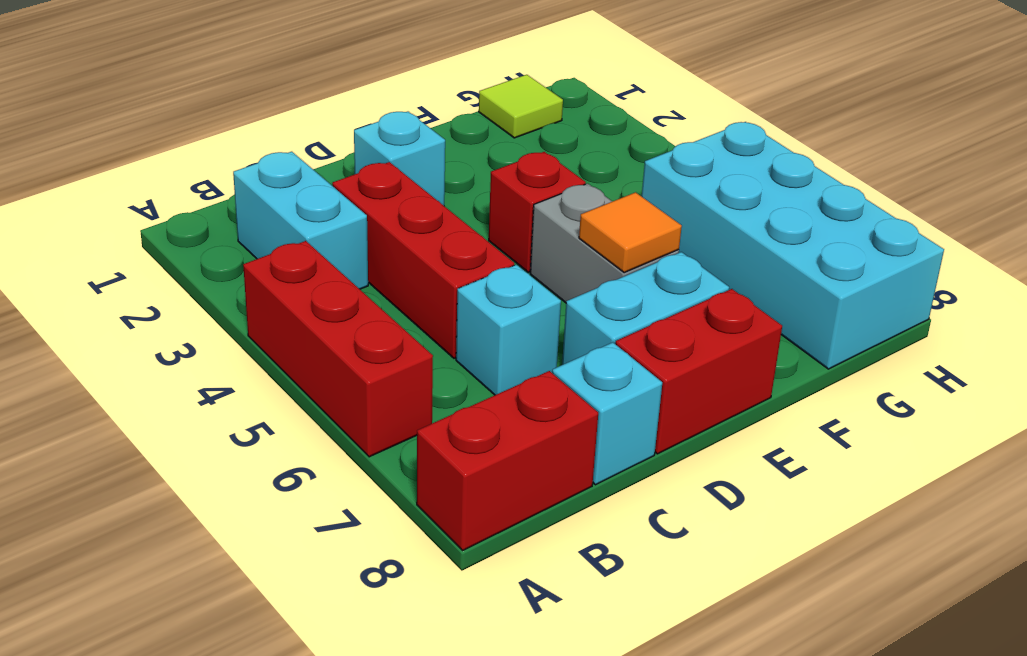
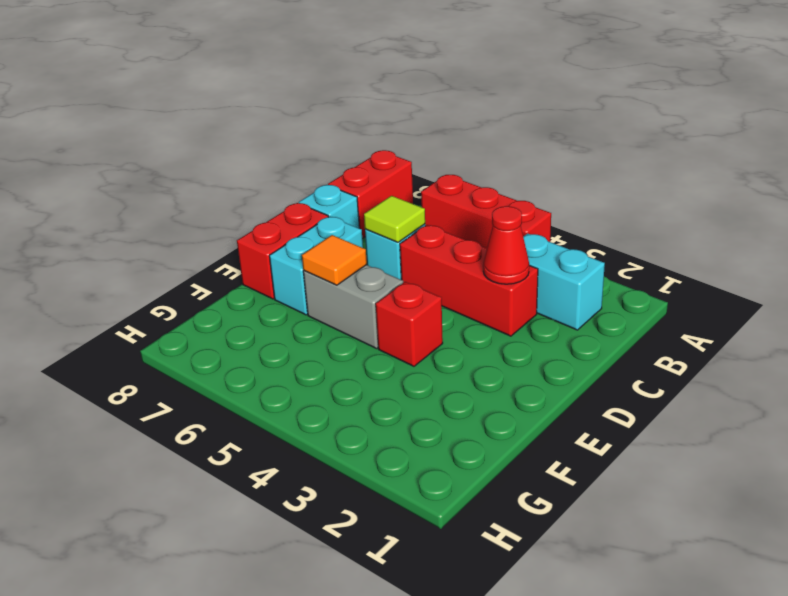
none -> red 1x1 cone [483,206,529,284]
cyan 1x1 brick [354,112,445,206] -> none
lime 1x1 tile [479,75,563,138] -> lime 1x1 tile moved to [364,196,425,243]
cyan 2x4 brick [642,122,944,369] -> none

